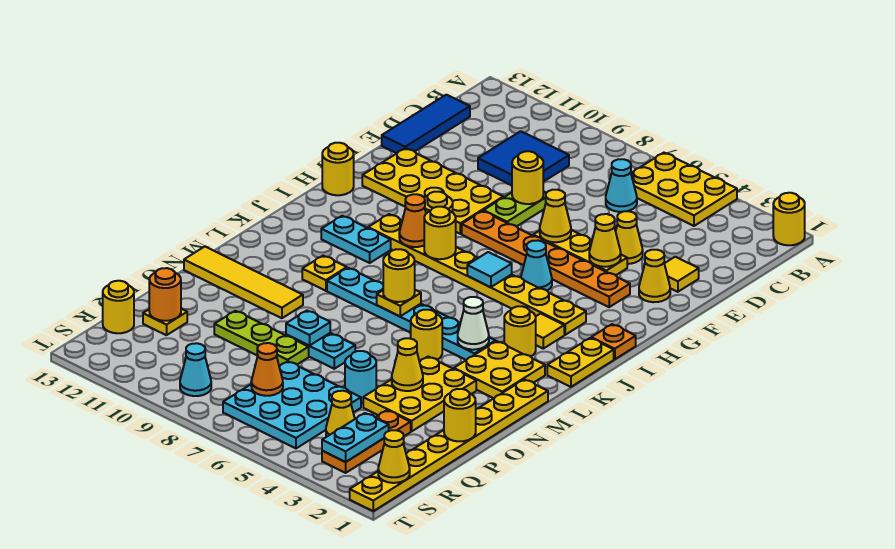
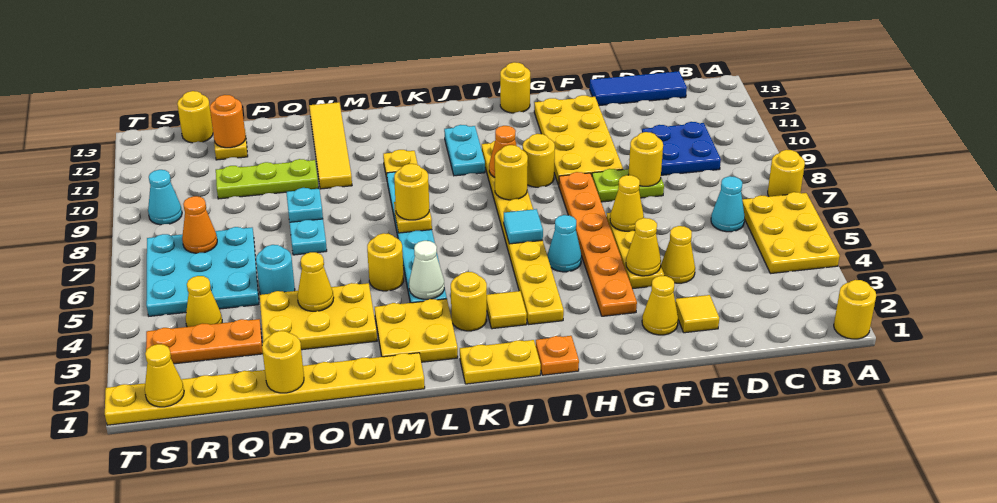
none -> yellow 1x1 round brick [768,150,805,197]
blue 2x2 tile [478,131,569,185] -> blue 2x2 plate [642,122,721,175]
lime 1x3 plate [214,311,309,366] -> lime 1x3 plate turned to [216,159,318,199]
cyan 1x2 plate [322,413,389,462] -> none

